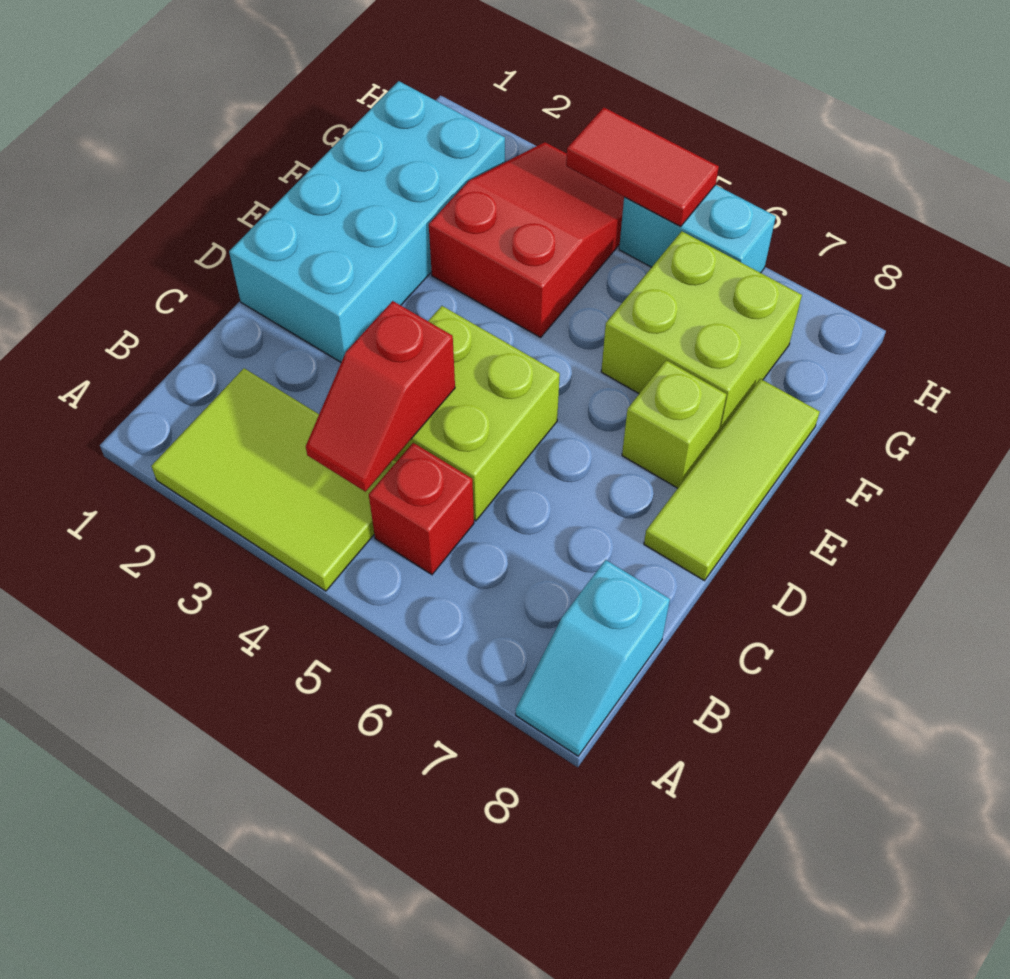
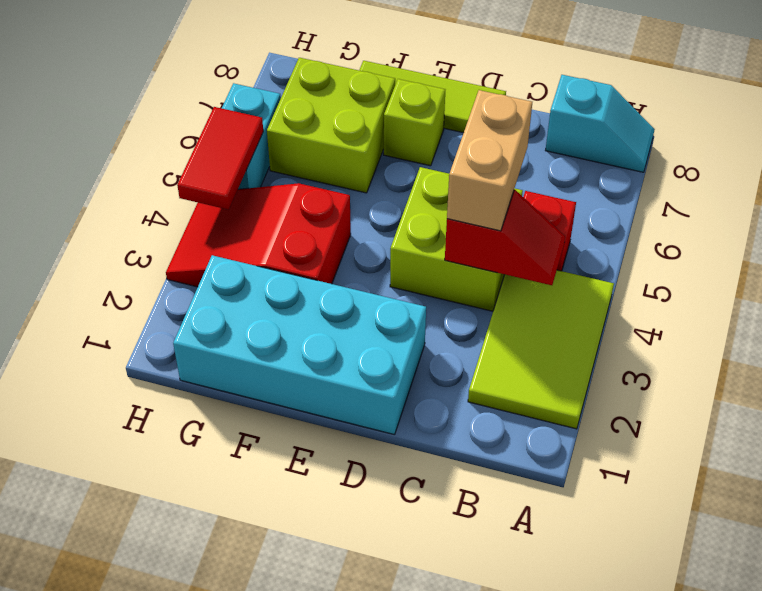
none -> tan 1x2 brick [447,90,532,231]

